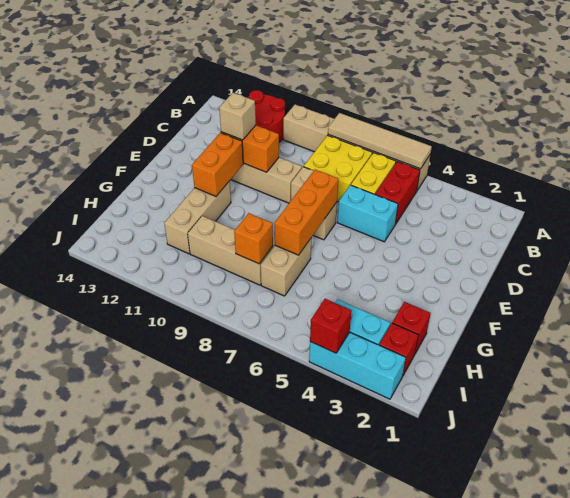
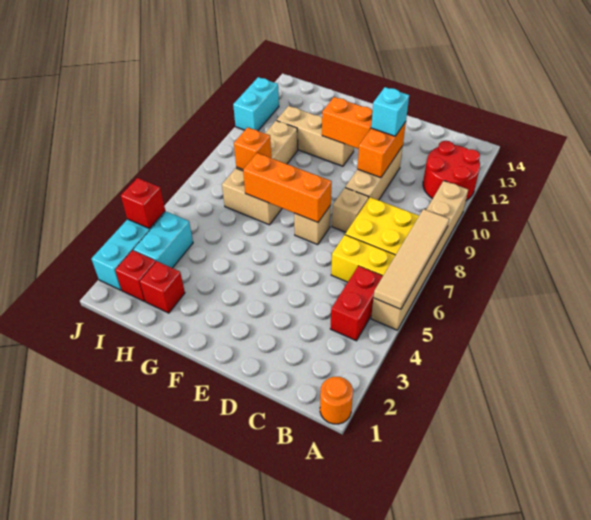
none -> orange 1x1 round brick [320,377,353,424]
red 1x2 brick [375,161,420,224] -> red 1x2 brick turned to [330,266,383,341]
cyan 1x2 brick [337,185,398,242] -> cyan 1x2 brick moved to [233,77,279,131]
tan 1x1 brick [219,93,256,140] -> cyan 1x1 brick [371,87,409,136]

